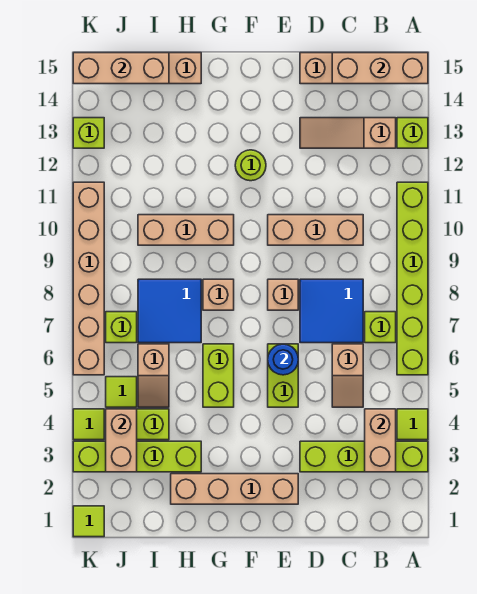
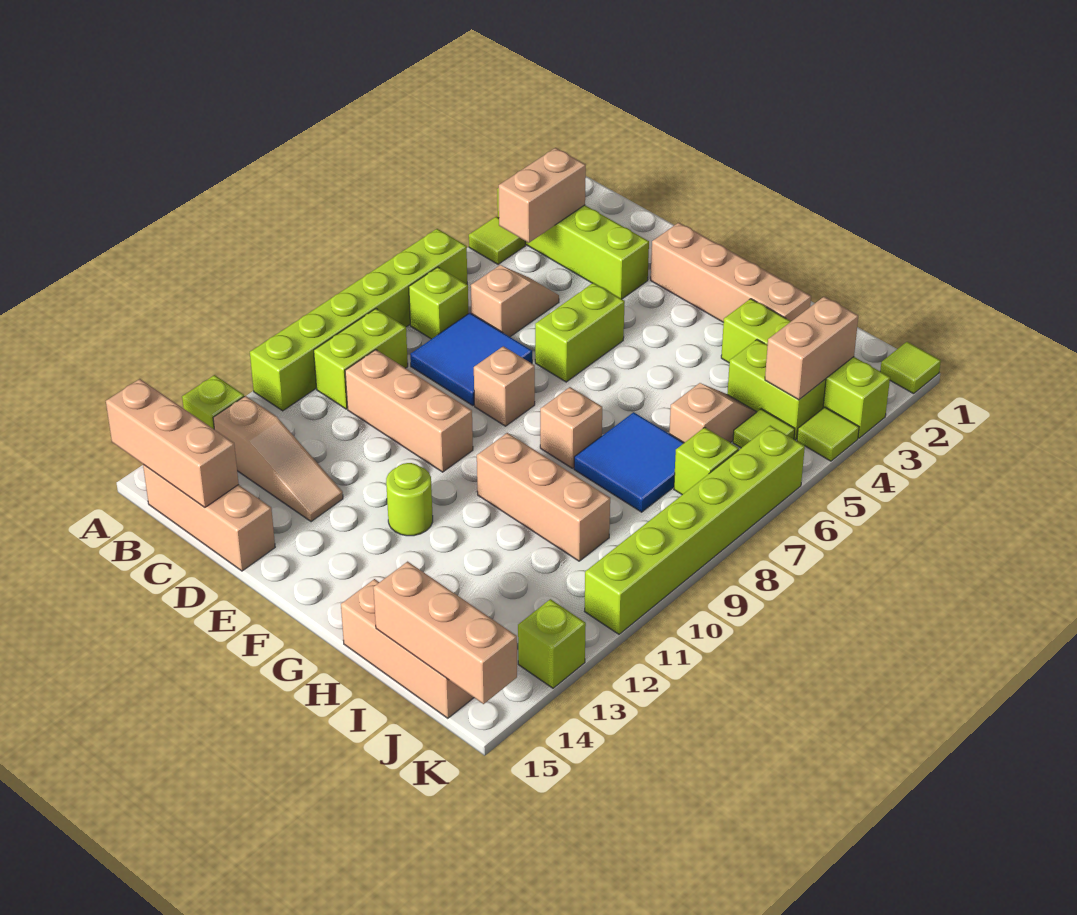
blue 1x1 round brick [268,344,298,375] -> none
lime 1x2 brick [203,344,234,407] -> lime 1x2 brick moved to [314,309,408,409]
tan 1x6 brick [73,182,104,375] -> lime 1x6 brick [585,426,805,634]

